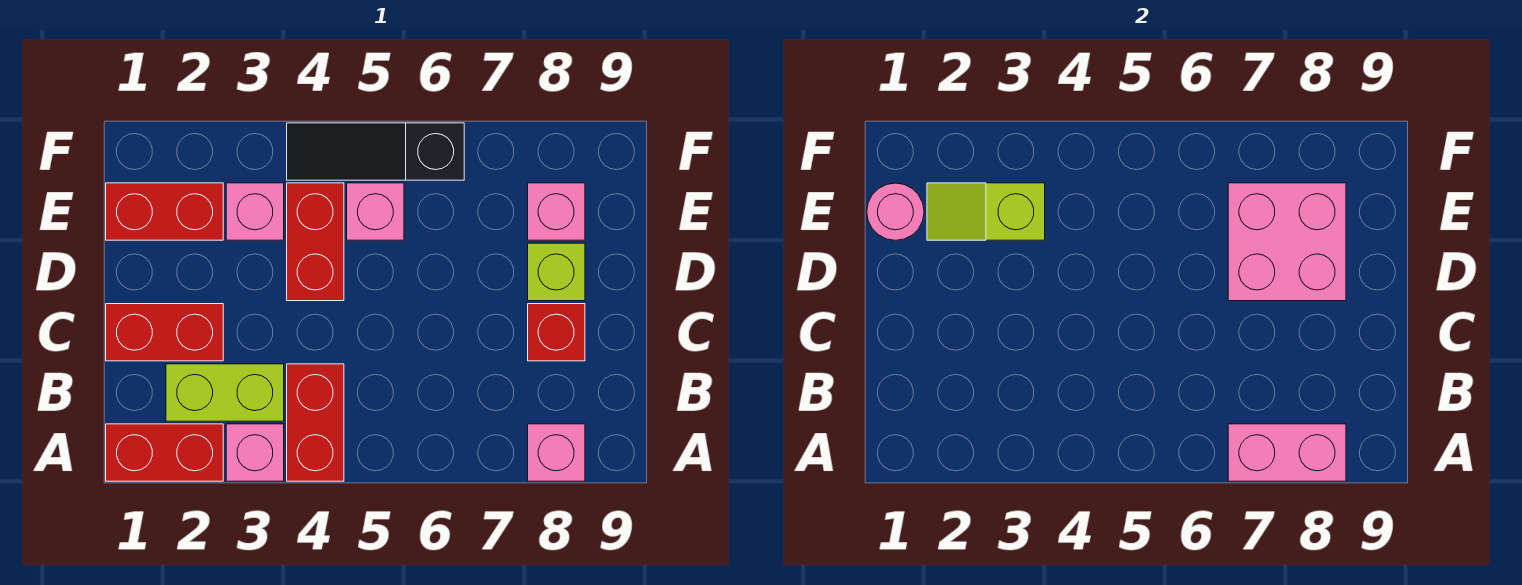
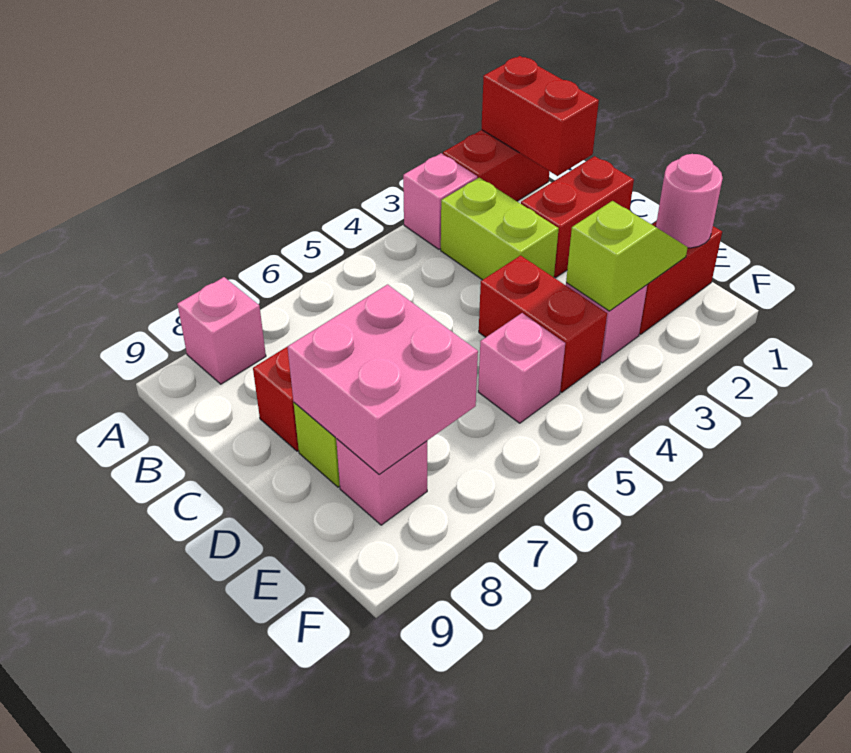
red 1x2 brick [287,364,344,481] -> red 1x2 brick moved to [482,56,599,176]
pink 1x2 brick [1228,424,1346,481] -> none
lime 1x2 brick [166,364,284,421] -> lime 1x2 brick turned to [441,177,559,280]
black 1x3 slope [287,123,464,180] -> none

